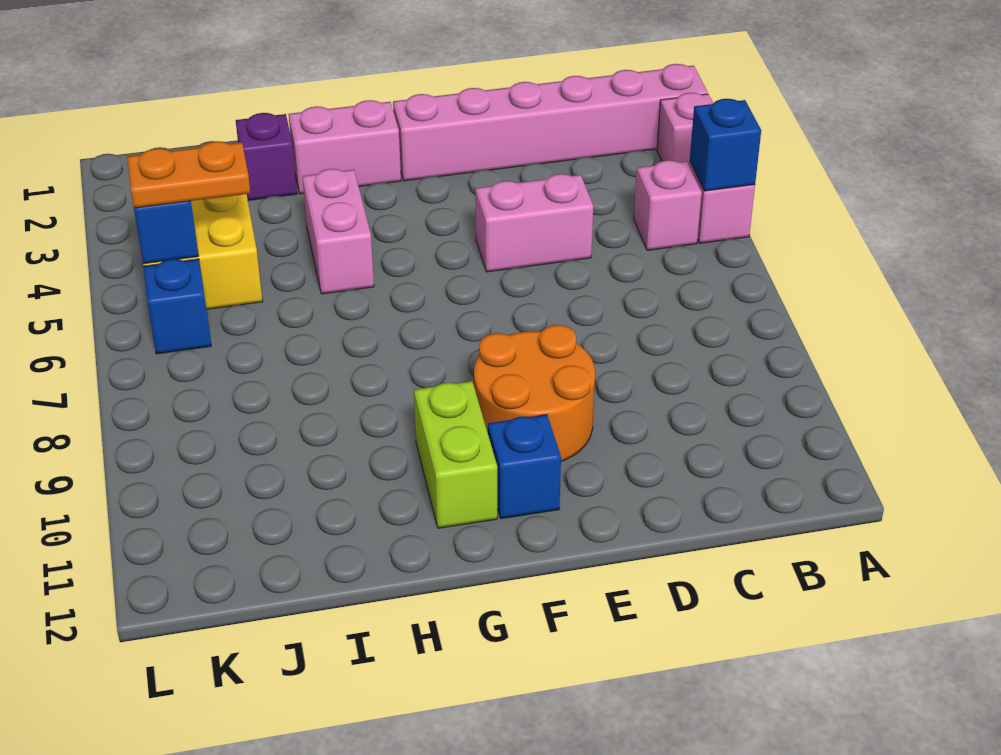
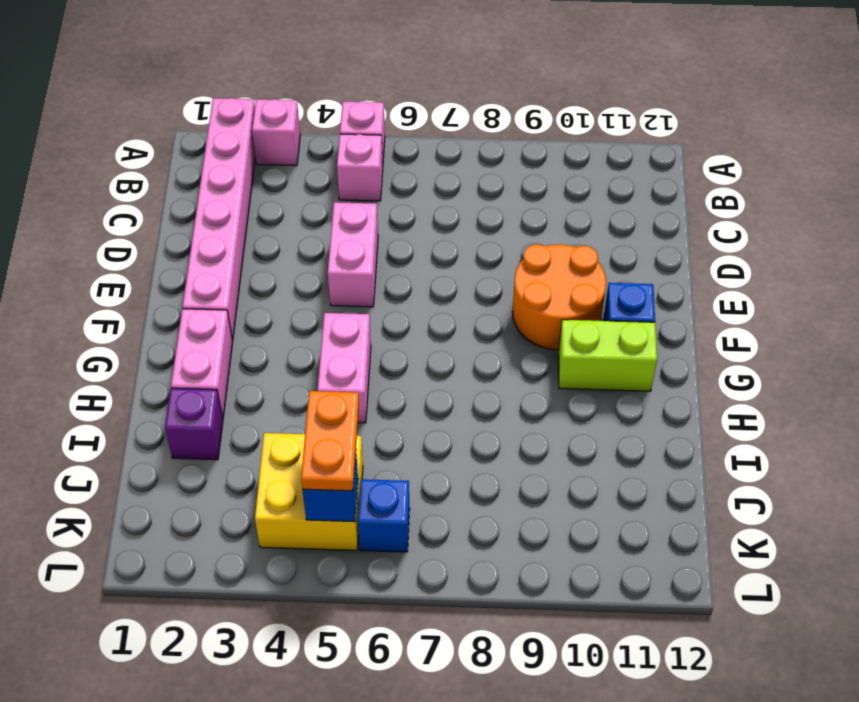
blue 1x1 brick [690,99,761,191] -> none
pink 1x2 brick [302,169,374,294] -> pink 1x2 brick turned to [318,313,371,423]

